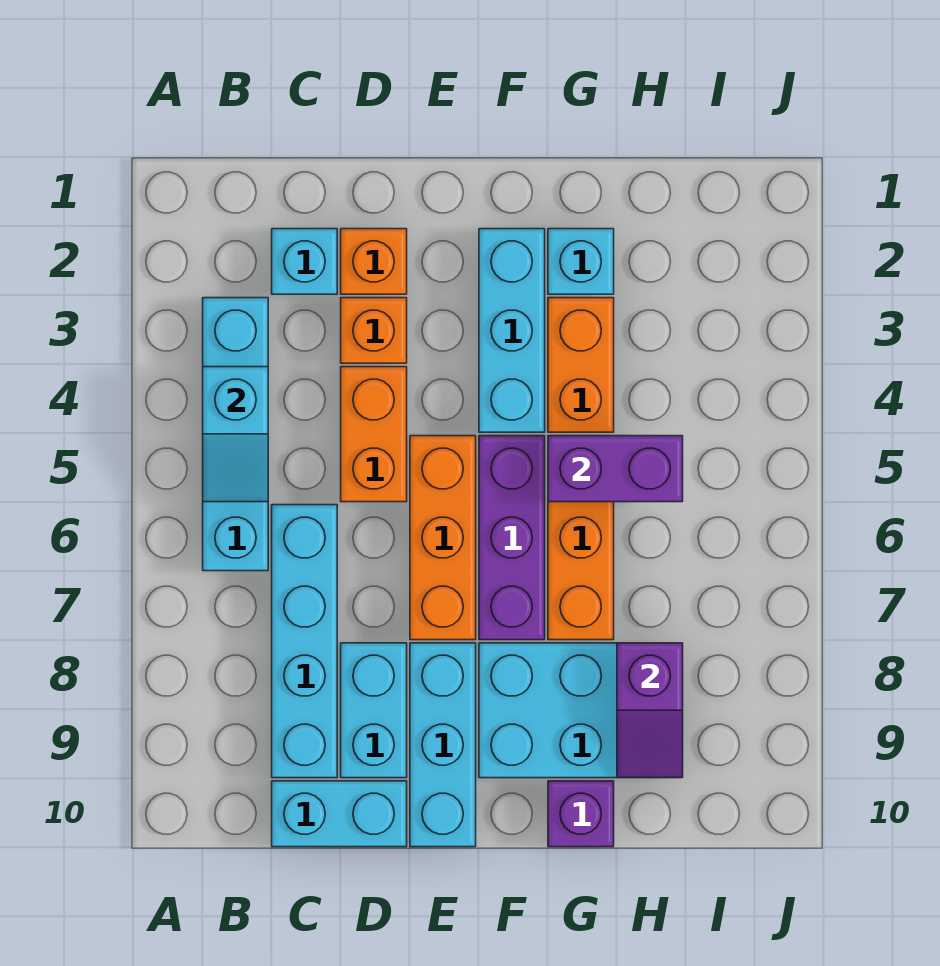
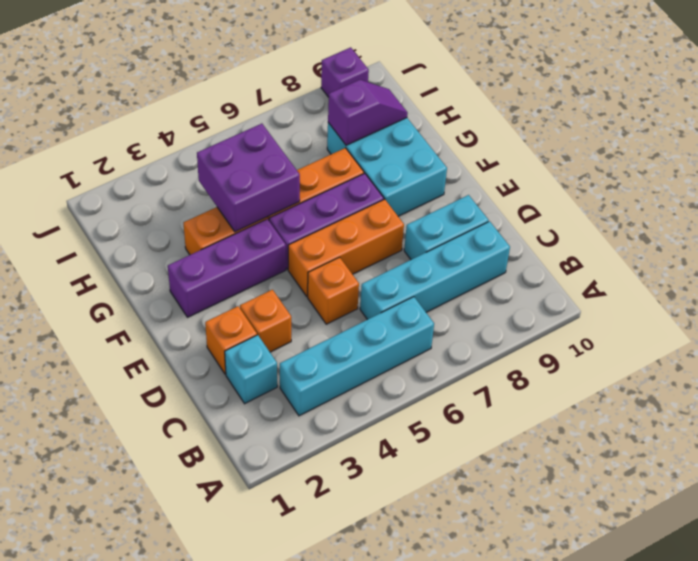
cyan 1x2 slope [203,367,268,502] -> none
cyan 1x2 brick [272,781,407,847] -> none
orange 1x2 brick [341,367,407,502] -> orange 1x1 brick [308,257,359,324]
cyan 1x3 brick [410,643,476,847] -> none
cyan 1x3 brick [479,229,545,432] -> purple 1x3 brick [168,219,286,317]
cyan 1x1 brick [548,229,614,294] -> none
purple 1x2 brick [548,436,683,502] -> purple 2x2 brick [197,124,300,232]
purple 1x1 brick [548,781,614,847] -> purple 1x1 brick moved to [321,47,369,97]

